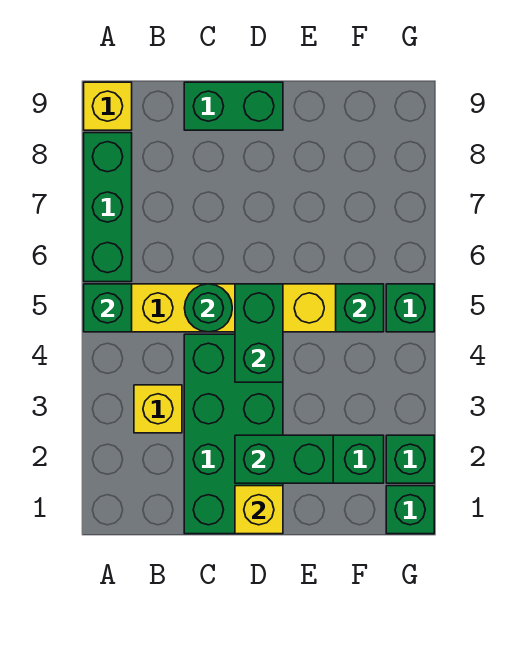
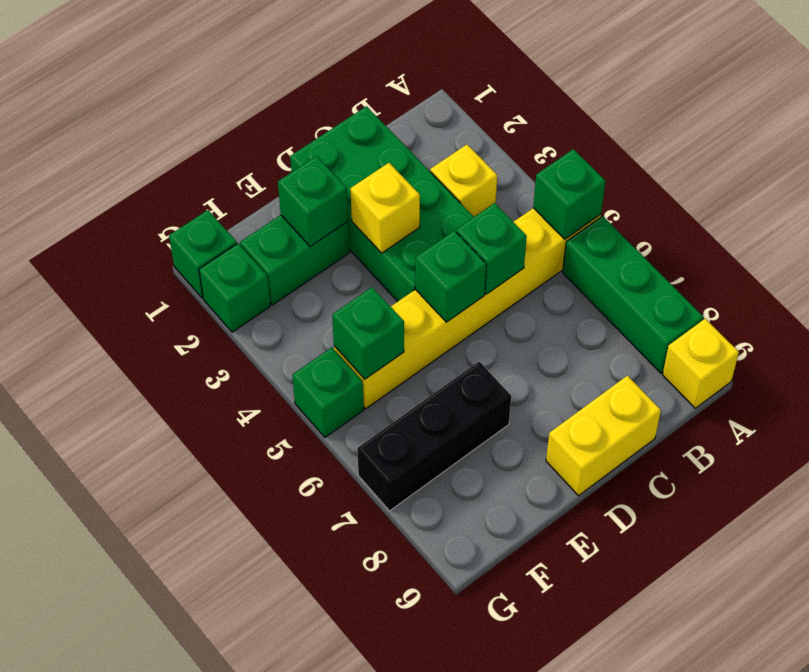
green 1x1 round brick [185,284,232,332] -> green 1x1 brick [456,203,527,294]
green 1x2 brick [184,82,283,130] -> yellow 1x2 brick [546,376,661,496]
yellow 1x1 brick [235,486,283,534] -> yellow 1x1 brick moved to [350,163,420,253]
green 1x2 brick [235,435,333,483] -> green 1x1 brick [278,156,348,246]
green 1x2 brick [235,284,283,382] -> green 1x1 brick [415,231,486,322]
none -> black 1x3 brick [357,362,511,511]

